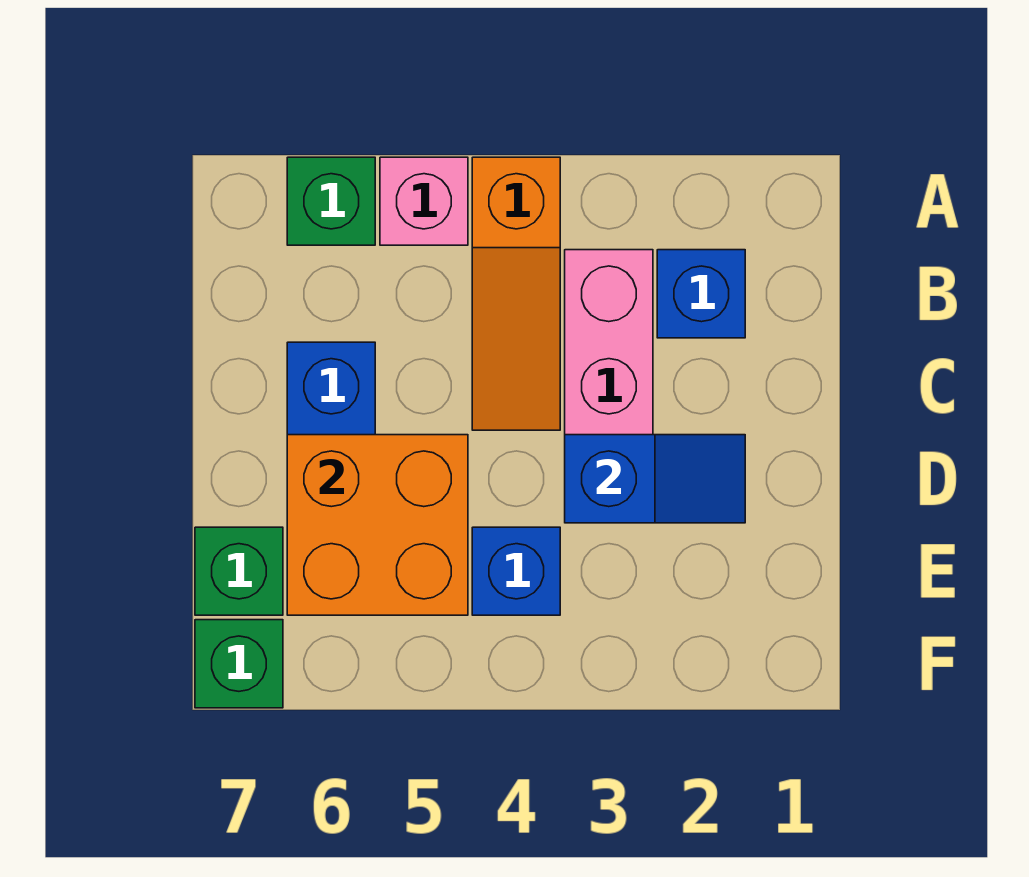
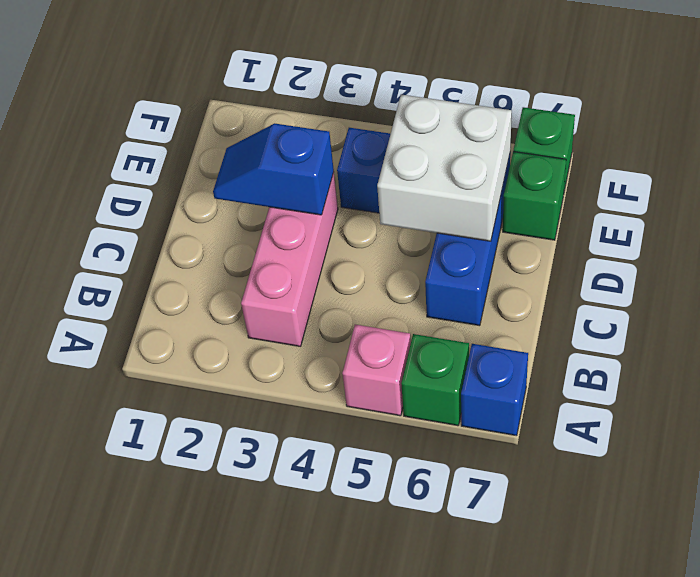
orange 1x3 slope [472,157,560,430] -> none
blue 1x1 brick [657,250,745,338] -> blue 1x1 brick moved to [461,344,528,436]
orange 2x2 brick [287,435,468,615] -> white 2x2 brick [377,95,512,241]

